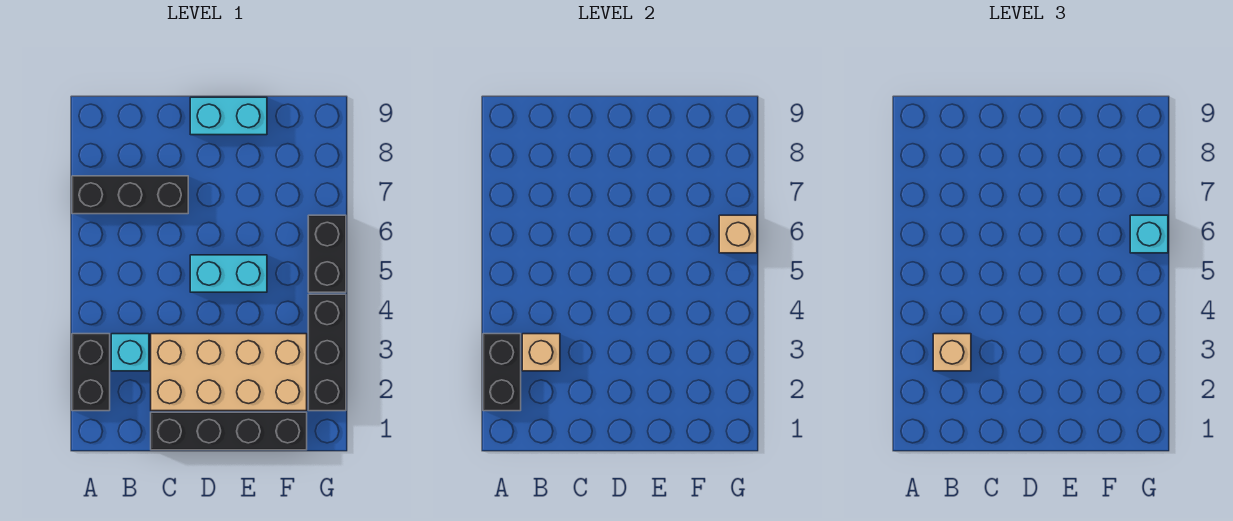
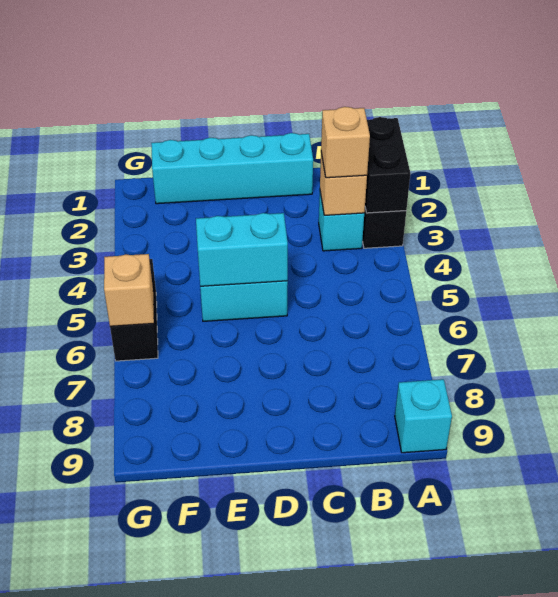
black 1x3 brick [72,176,188,214] -> none
black 1x4 brick [151,412,307,450] -> cyan 1x4 brick [151,133,313,204]
tan 2x4 brick [151,334,307,411] -> none
cyan 1x2 brick [190,97,267,135] -> cyan 1x2 brick moved to [196,213,288,286]
black 1x3 brick [308,294,346,411] -> none
cyan 1x1 brick [1130,215,1168,253] -> cyan 1x1 brick moved to [395,379,452,453]

